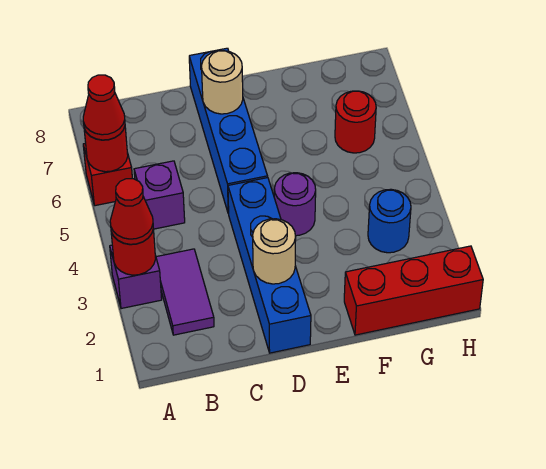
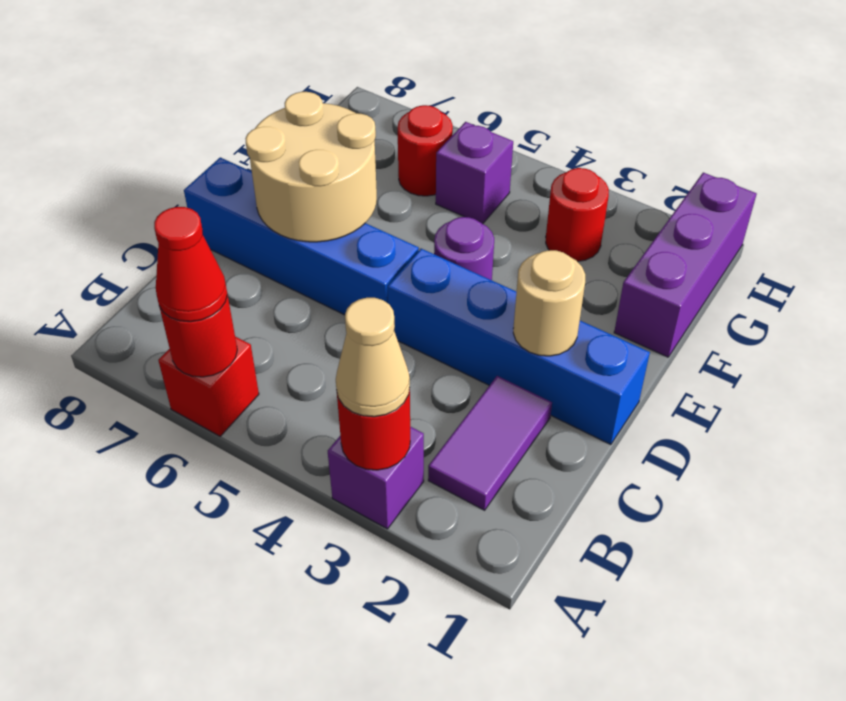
red 1x1 cone [110,179,153,244] -> tan 1x1 cone [336,298,410,417]
purple 1x2 tile [156,249,214,335] -> purple 1x2 tile turned to [428,376,552,510]
purple 1x1 brick [134,161,185,229] -> purple 1x1 brick moved to [436,122,513,224]
tan 1x1 round brick [202,51,243,114] -> tan 2x2 round brick [245,92,377,242]
red 1x3 brick [344,246,483,335] -> purple 1x3 brick [614,173,757,357]
blue 1x1 round brick [368,189,411,253] -> red 1x1 round brick [546,168,609,261]

